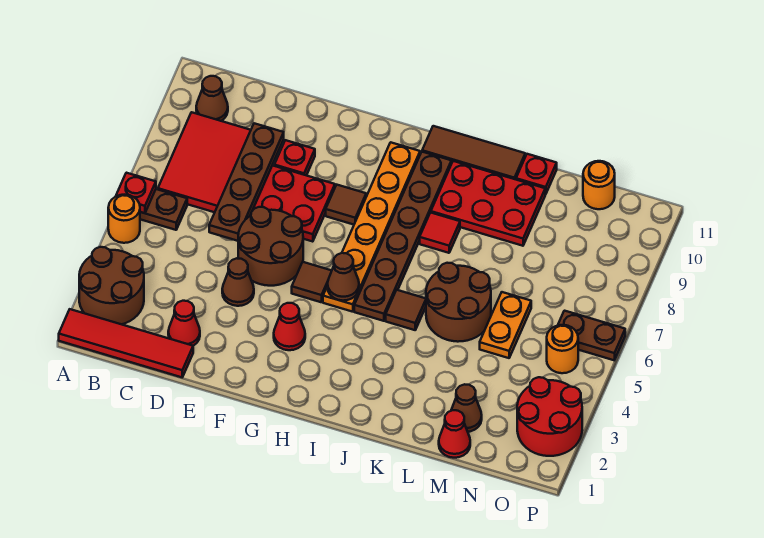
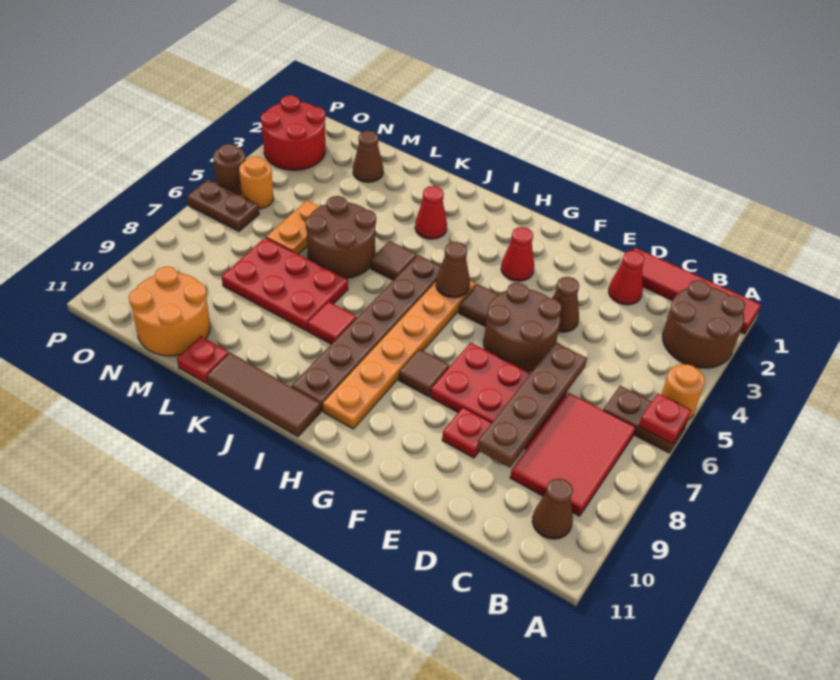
red 2x3 plate [431,161,545,246] -> red 2x3 plate moved to [222,238,348,331]
red 1x1 cone [439,410,470,458] -> red 1x1 cone moved to [415,186,447,239]
orange 1x1 round brick [583,161,615,209] -> orange 2x2 round brick [129,266,210,356]
none -> brown 1x1 round brick [213,144,245,195]

